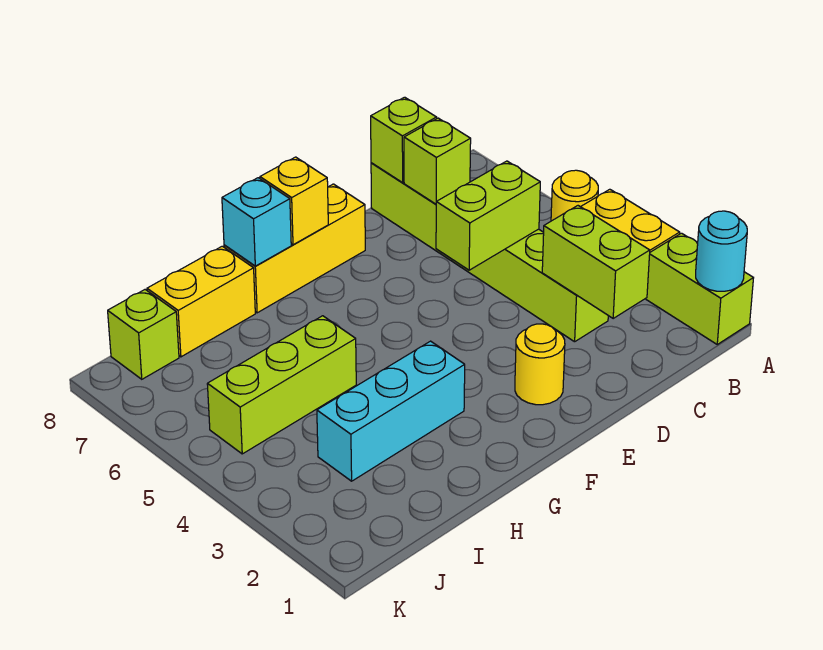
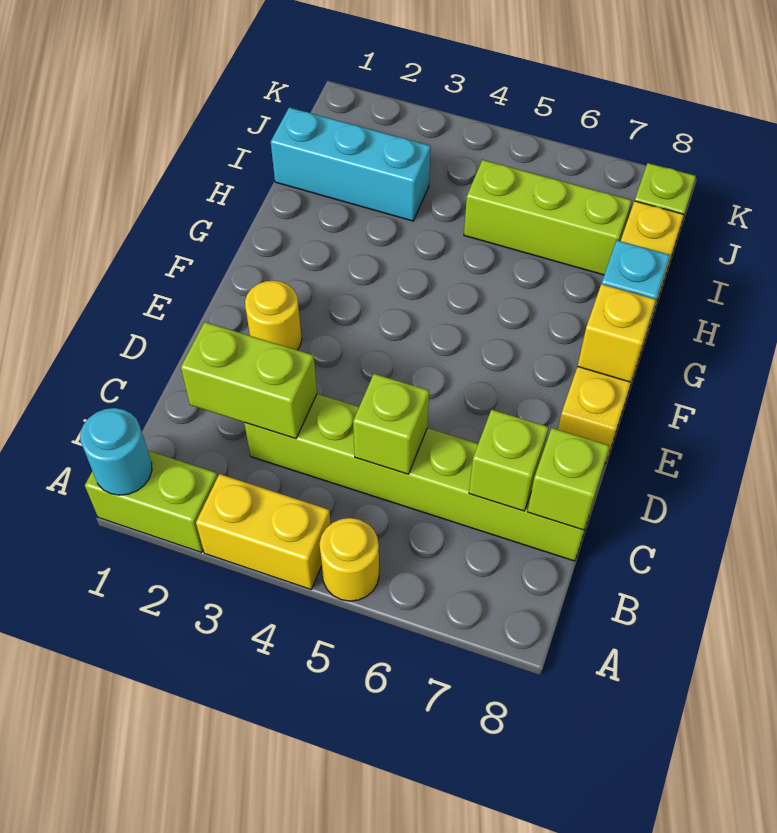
lime 1x2 brick [436,161,540,270] -> lime 1x1 brick [353,374,429,474]
cyan 1x3 brick [317,341,465,481] -> cyan 1x3 brick turned to [271,107,431,221]
lime 1x3 brick [207,316,356,454] -> lime 1x3 brick turned to [464,160,632,275]

